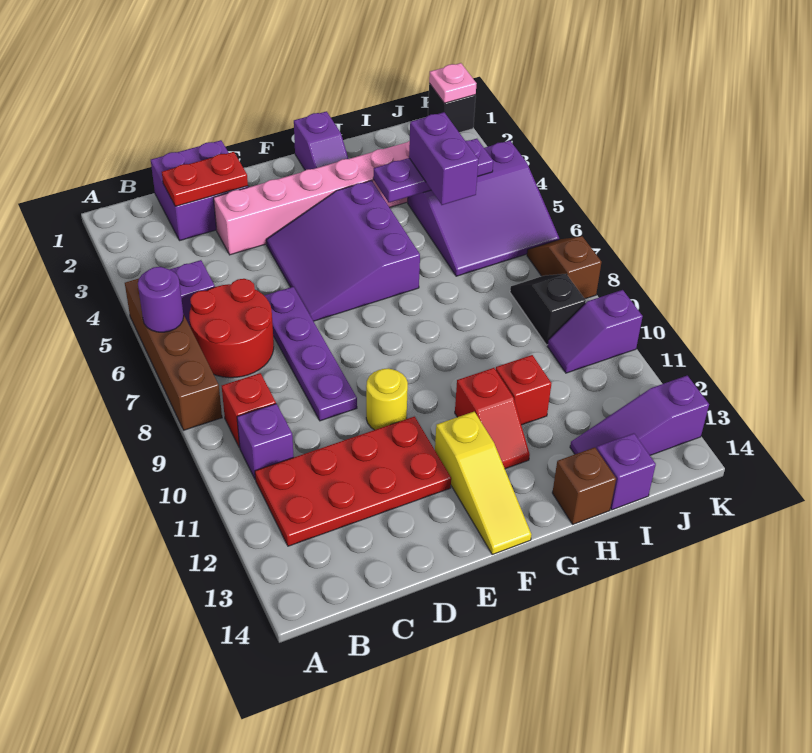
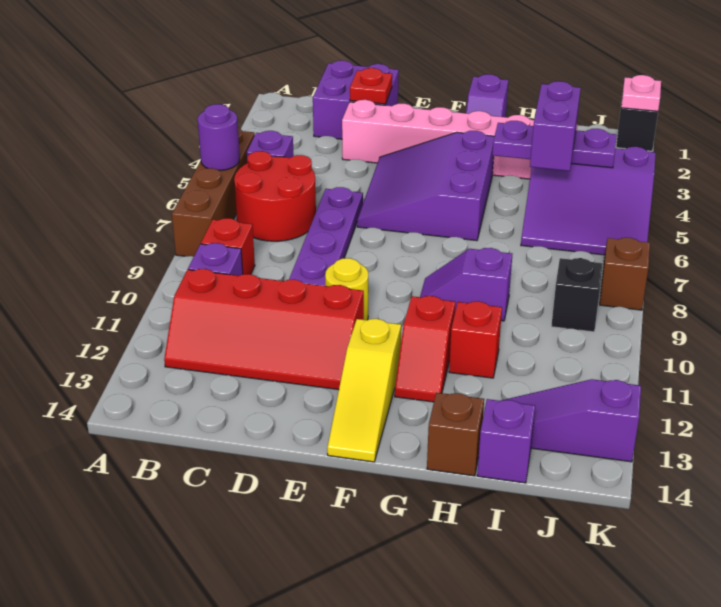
red 2x4 plate [255,417,451,546] -> red 2x4 slope [164,269,364,390]
red 1x2 plate [162,152,248,206] -> red 1x1 plate [350,68,392,104]
purple 1x2 slope [547,290,643,373] -> purple 1x2 slope moved to [420,248,512,321]

